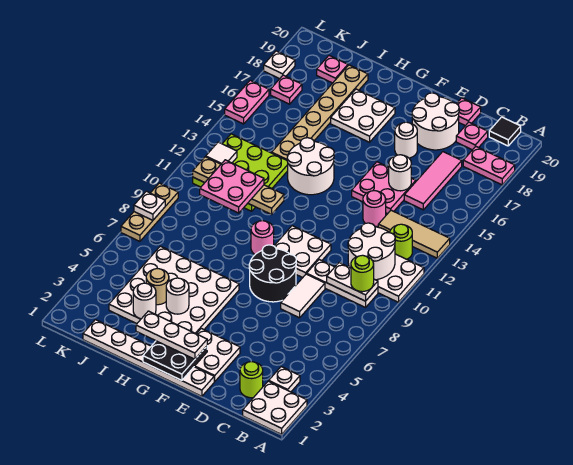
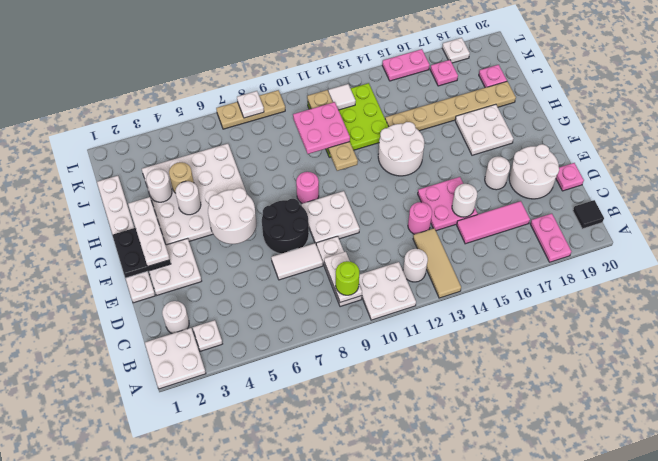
white 2x2 round brick [348,223,395,280] -> white 2x2 round brick moved to [208,188,257,244]
lime 1x1 round brick [390,224,412,259] -> white 1x1 round brick [403,249,428,282]
lime 1x1 round brick [240,362,263,398] -> white 1x1 round brick [162,301,189,334]
pink 1x1 plate [456,122,488,150] -> none

